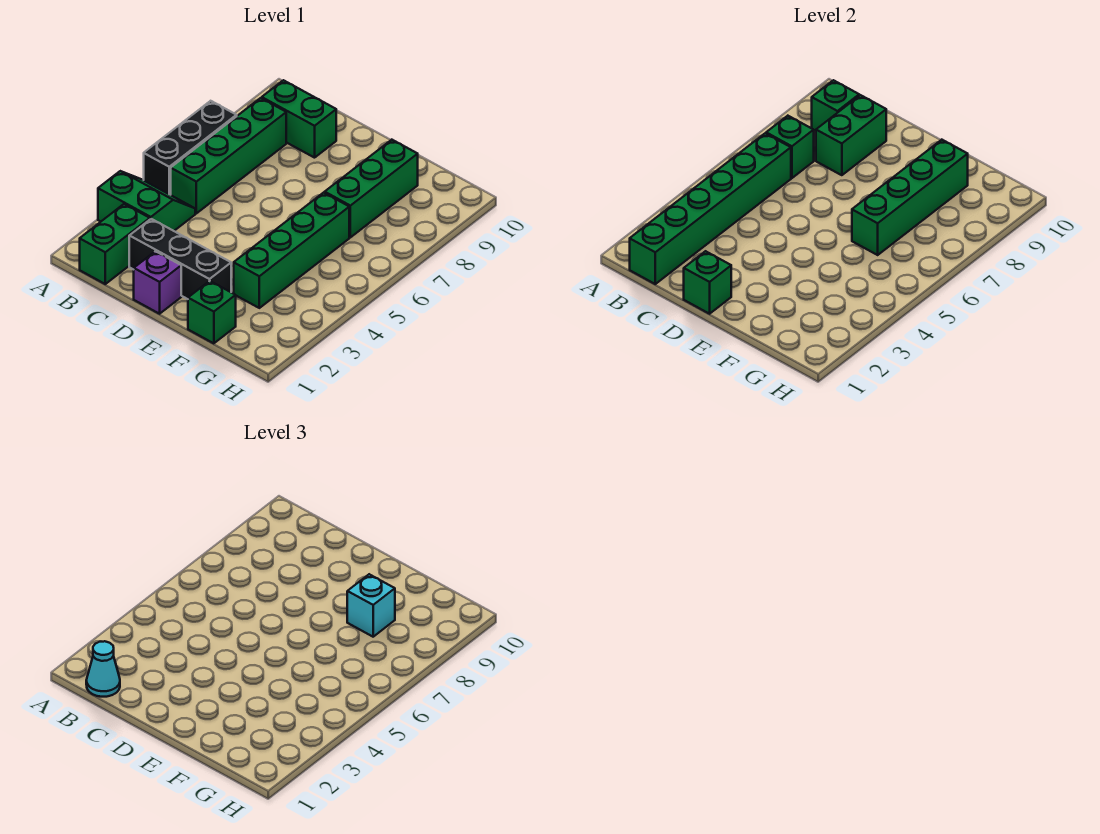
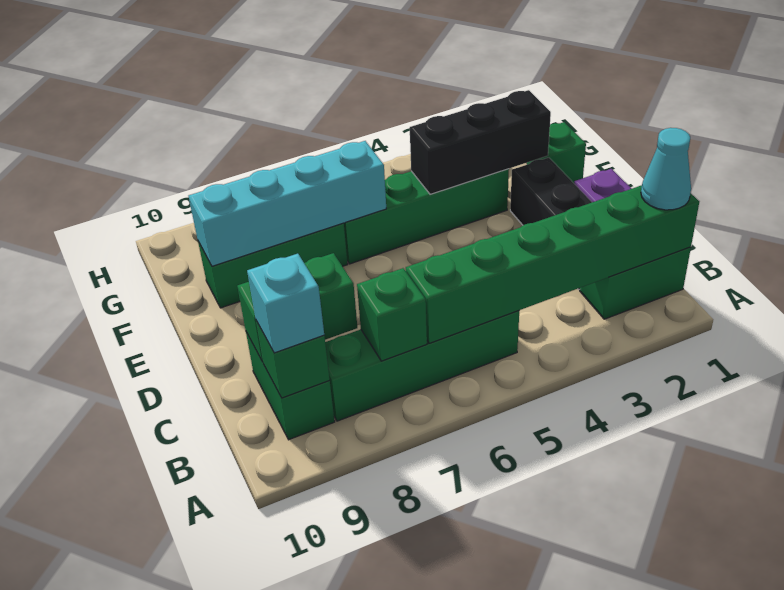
green 2x2 slope [98,171,195,231] -> none
black 1x3 brick [144,101,237,195] -> black 1x3 brick moved to [410,90,551,194]
green 1x1 brick [684,251,731,314] -> none
green 1x4 brick [852,140,968,255] -> cyan 1x4 brick [189,141,386,266]
cyan 1x1 brick [347,574,395,637] -> cyan 1x1 brick moved to [247,254,324,353]

